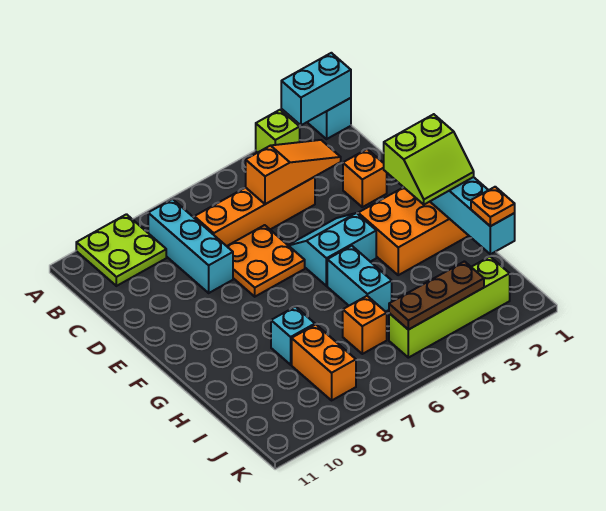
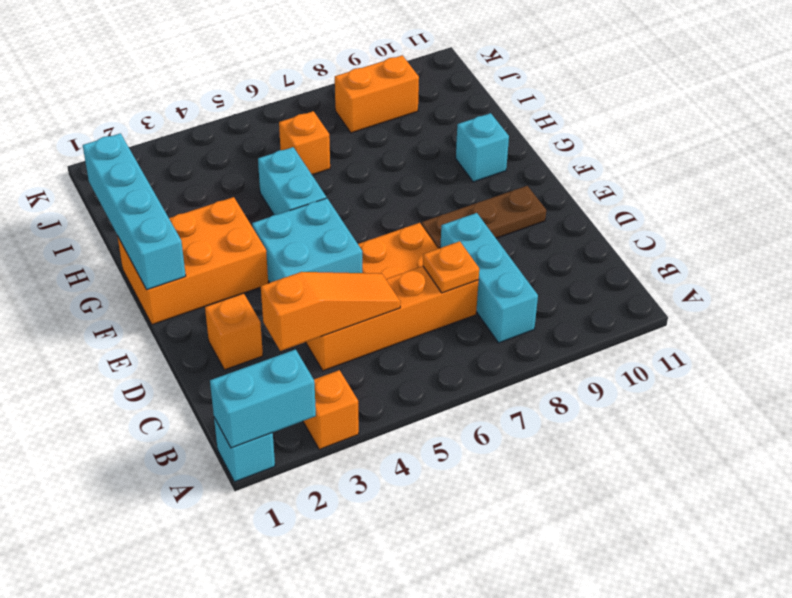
lime 1x1 brick [256,110,300,153] -> orange 1x1 brick [303,370,359,449]
lime 2x2 plate [76,214,166,286] -> none
orange 1x3 slope [246,140,341,204] -> orange 1x3 slope turned to [261,272,401,351]
cyan 2x2 slope [288,213,376,286] -> cyan 2x2 brick [252,198,362,283]
lime 2x2 slope [384,114,474,205] -> none
cyan 1x1 brick [271,306,315,365] -> cyan 1x1 brick moved to [456,113,509,182]
orange 1x1 plate [471,187,515,226] -> orange 1x1 plate moved to [423,241,479,293]
orange 1x2 brick [292,324,356,400] -> orange 1x2 brick turned to [335,55,419,133]
lime 1x4 brick [389,257,510,358] -> none
brown 1x3 plate [389,261,484,330] -> brown 1x3 plate moved to [421,186,546,249]

